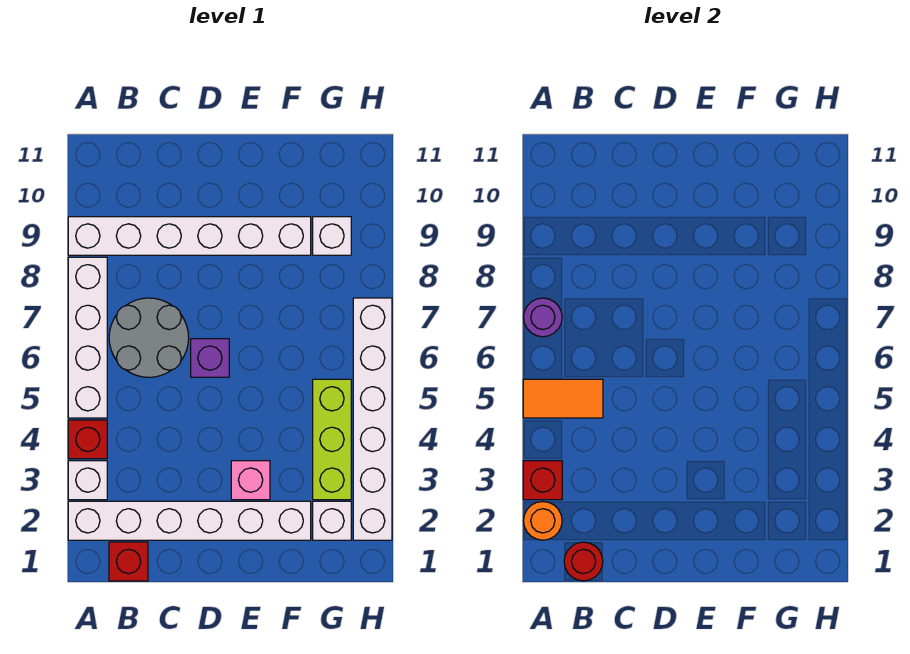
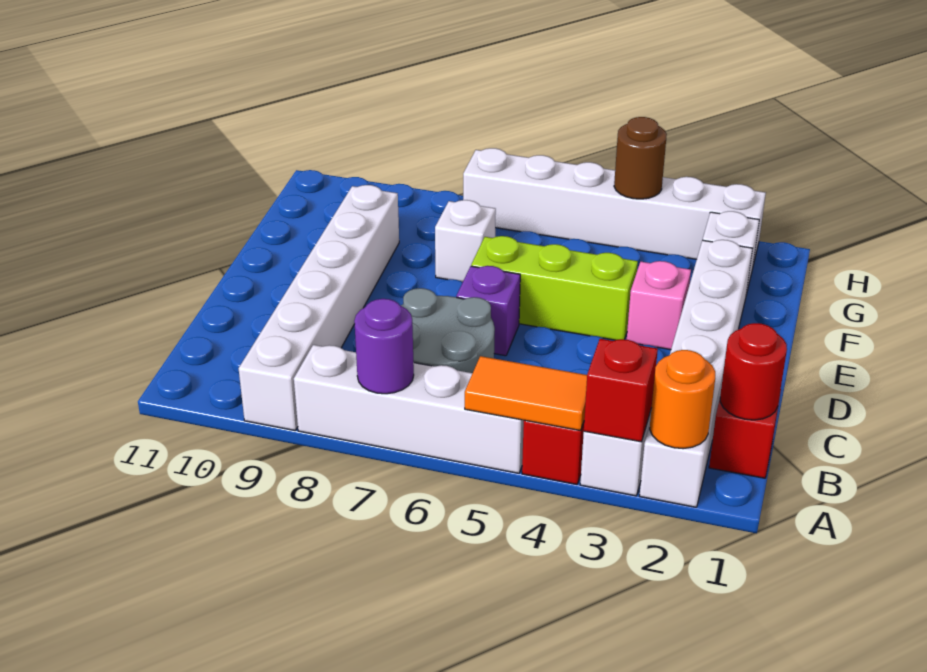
orange 1x2 tile [523,379,603,418] -> orange 1x2 tile turned to [465,356,587,431]
lime 1x3 brick [313,379,351,500] -> lime 1x3 brick moved to [471,236,638,340]
white 1x1 brick [313,217,351,255] -> white 1x1 brick moved to [435,200,496,282]
none -> brown 1x1 round brick [614,117,667,199]

